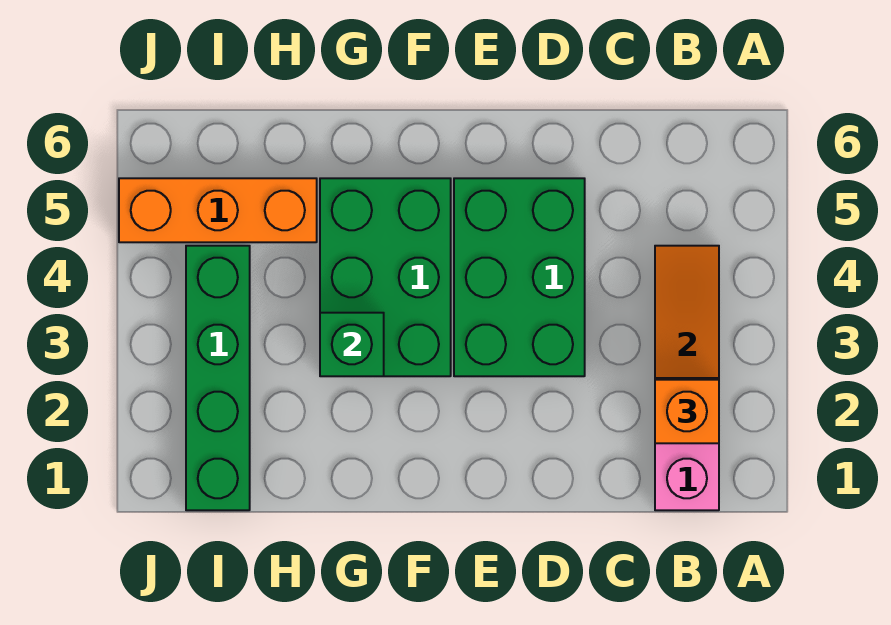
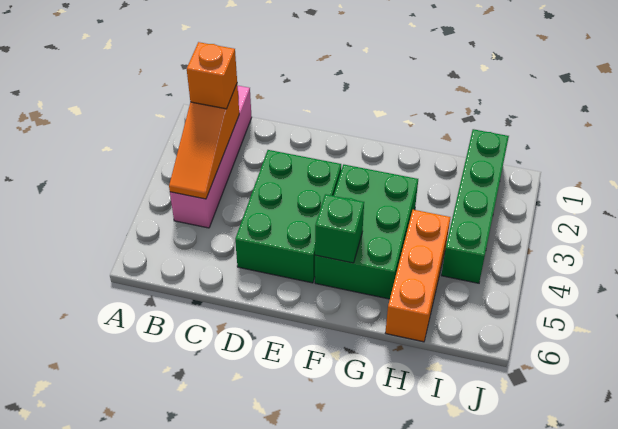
green 1x1 brick [320,313,384,376] -> green 1x1 brick moved to [315,194,364,263]
orange 1x3 brick [119,178,317,242] -> orange 1x3 brick turned to [385,210,451,342]

